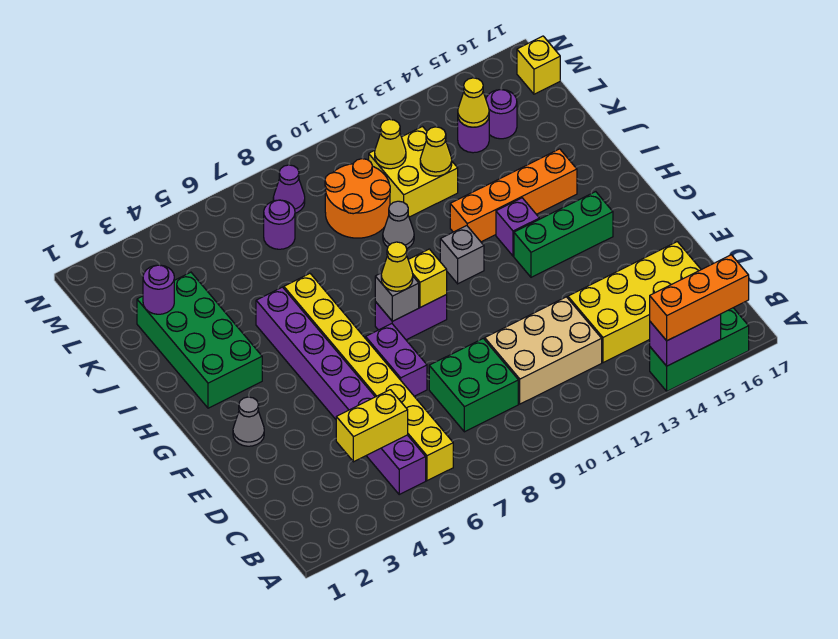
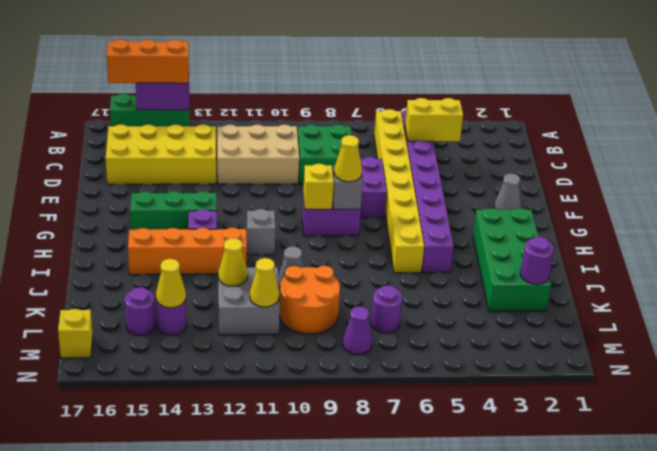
yellow 2x2 brick [369,127,458,217] -> grey 2x2 brick [218,267,280,335]

